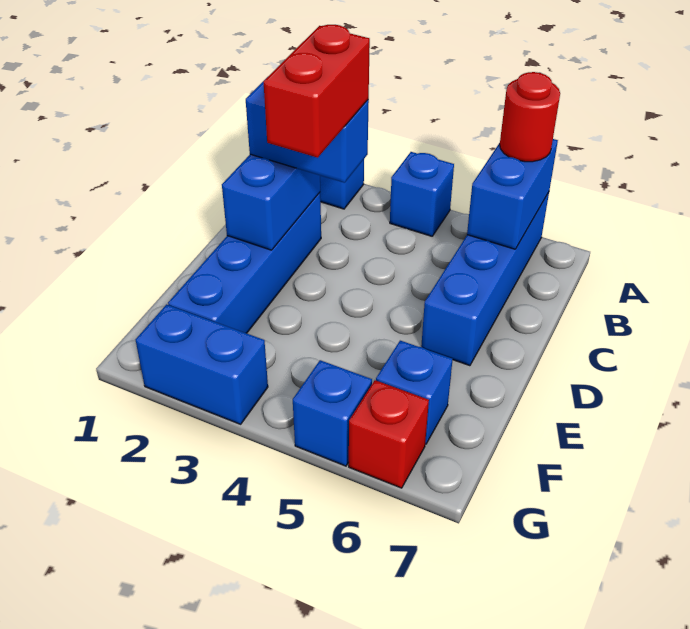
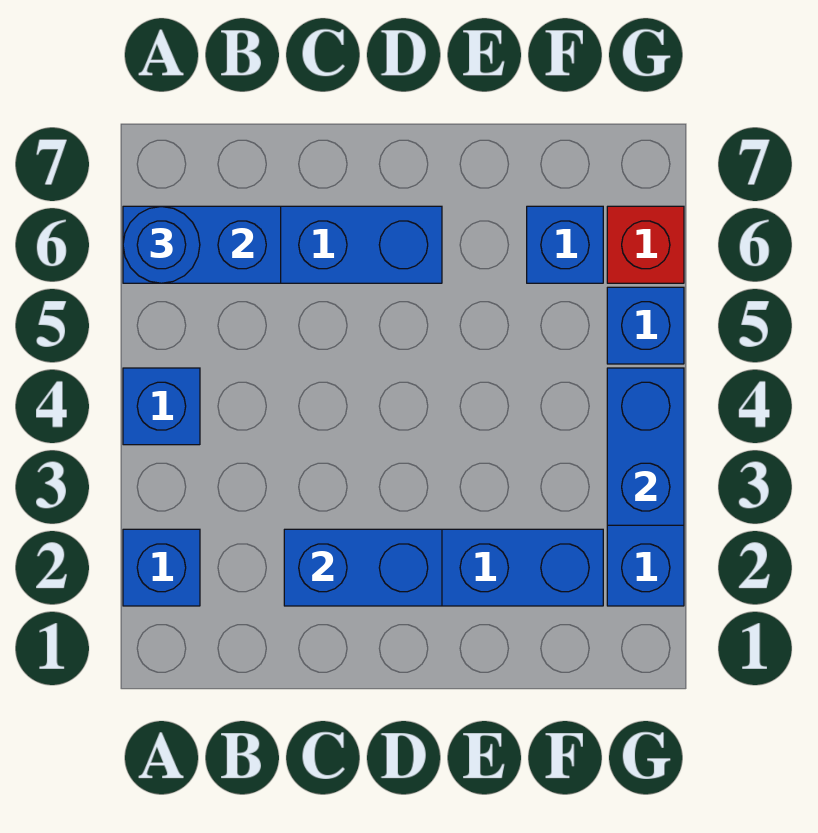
red 1x1 round brick [500,72,560,162] -> blue 1x1 round brick [123,206,200,283]
blue 1x2 brick [246,82,369,183] -> blue 1x2 brick moved to [607,368,684,525]
red 1x2 brick [263,25,370,158] -> none

